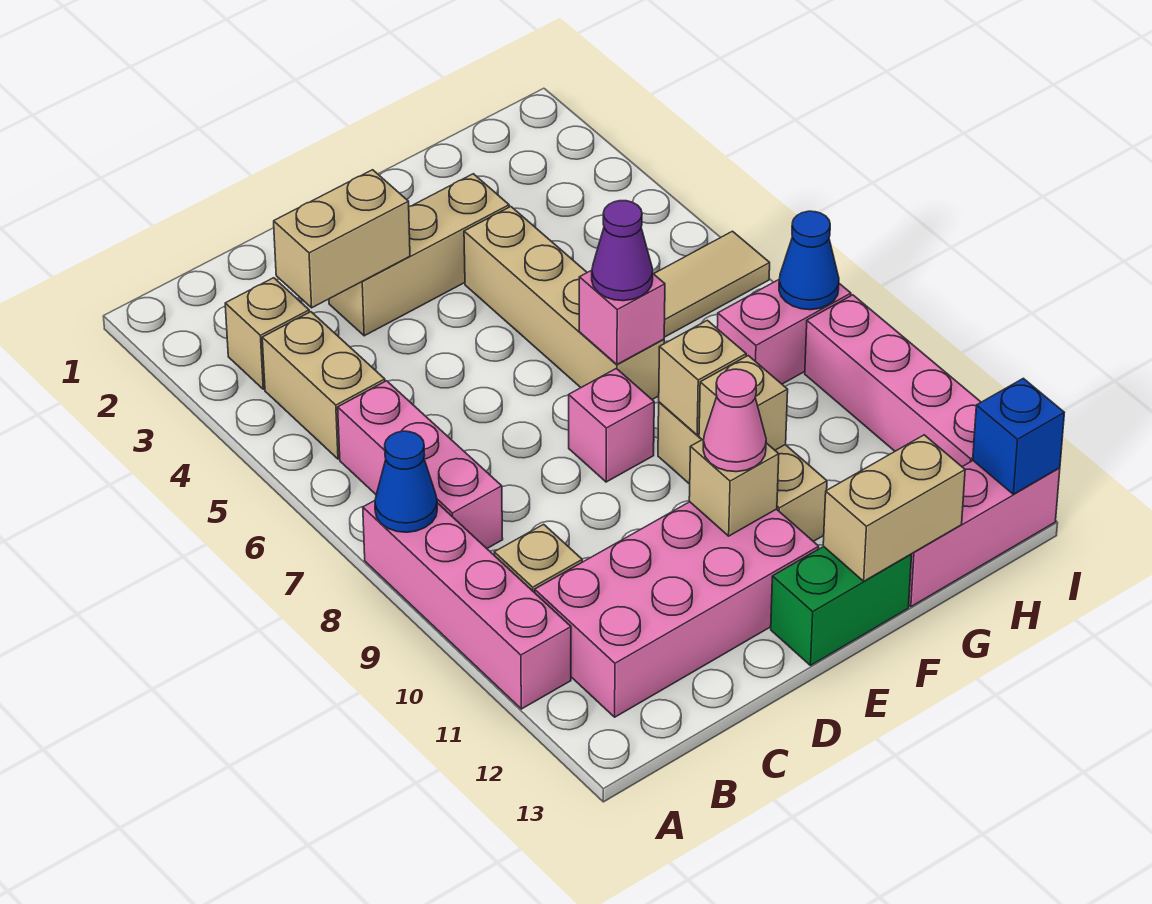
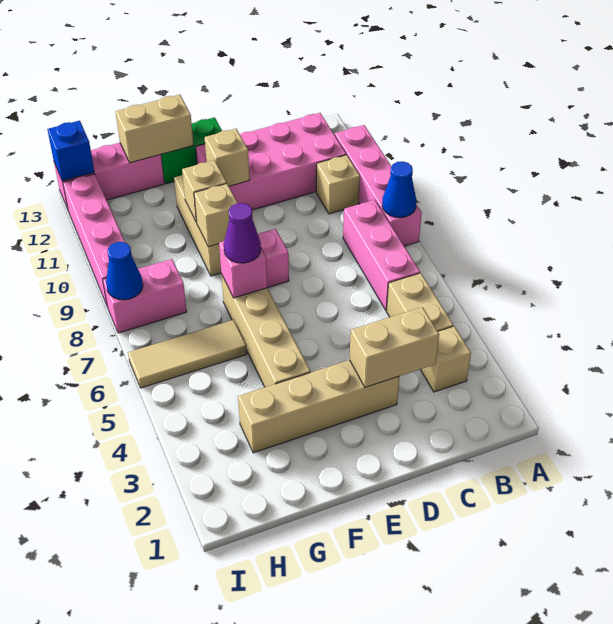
tan 1x3 brick [329,174,509,336] -> tan 1x4 brick [238,360,400,453]
pink 1x1 cone [703,369,766,472] -> none

